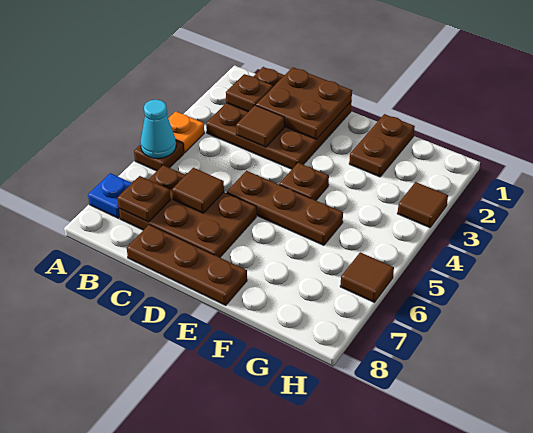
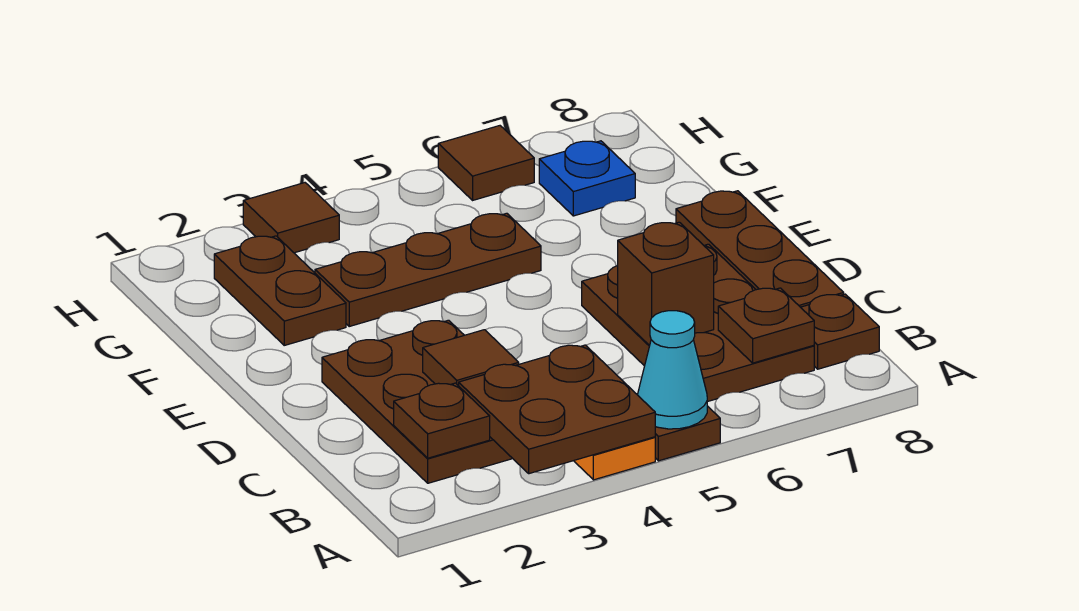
blue 1x1 plate [88,173,132,218] -> blue 1x1 plate moved to [539,141,635,216]
brown 3x3 plate [206,67,351,169] -> brown 2x3 plate [322,320,513,483]
brown 2x2 plate [256,67,352,140] -> brown 2x2 plate moved to [459,345,655,474]
brown 1x1 tile [172,168,224,213] -> brown 1x1 brick [618,222,714,346]
brown 1x3 plate [227,171,343,245] -> brown 1x3 plate turned to [315,213,541,326]
brown 1x1 plate [279,163,329,200] -> brown 1x1 plate moved to [801,294,879,369]
brown 1x2 plate [349,114,415,177] -> brown 1x2 plate turned to [214,236,346,345]

